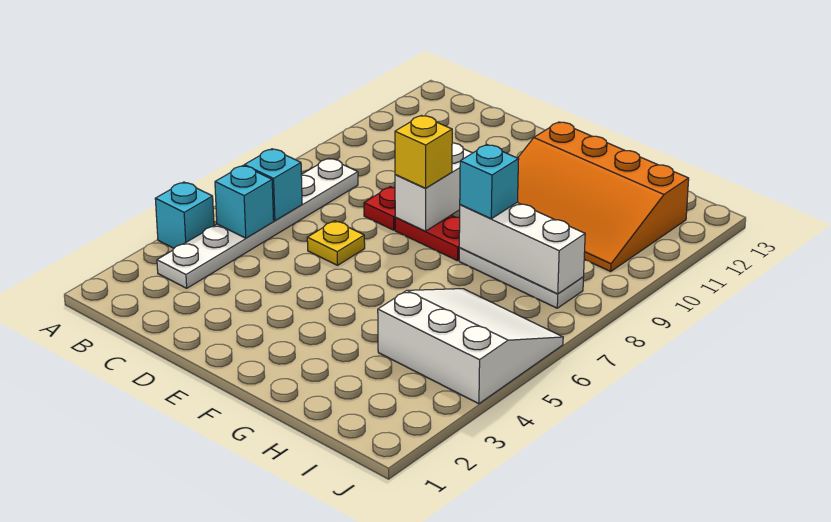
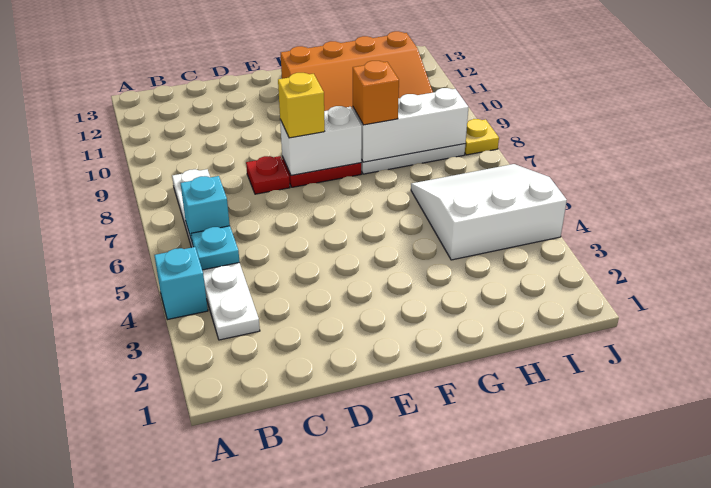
cyan 1x1 brick [215,166,274,238] -> cyan 1x1 plate [191,226,240,270]
yellow 1x1 plate [307,221,365,265] -> yellow 1x1 plate moved to [465,119,499,155]
white 1x2 brick [395,143,472,231] -> white 1x2 brick turned to [280,106,362,175]
cyan 1x1 brick [460,145,519,219] -> orange 1x1 brick [353,61,399,125]

